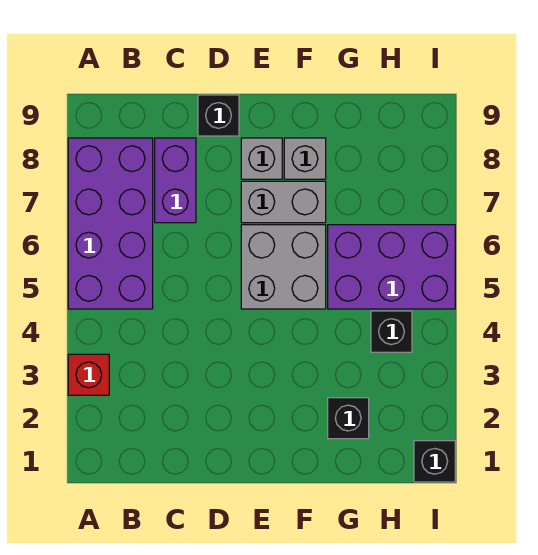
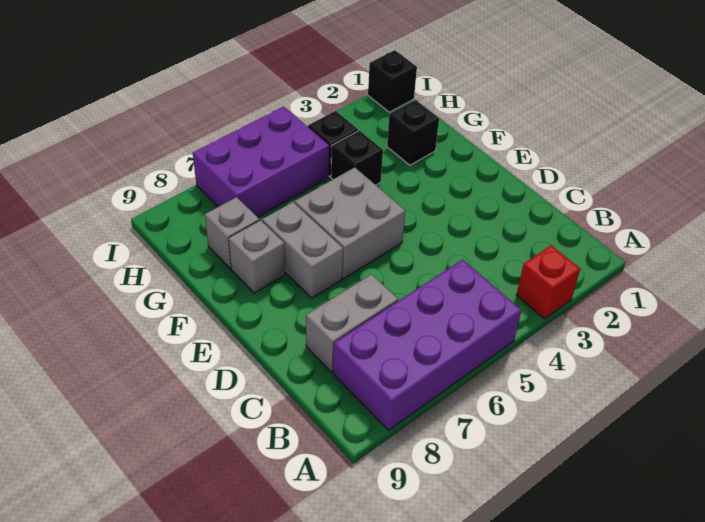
purple 1x2 brick [155,138,196,223] -> grey 1x2 brick [306,274,398,372]
black 1x1 brick [198,95,239,136] -> black 1x1 brick moved to [331,131,383,185]
grey 1x1 brick [241,138,282,179] -> grey 1x1 brick moved to [205,197,259,269]
purple 2x3 brick [328,225,455,309] -> purple 2x3 brick turned to [193,107,329,217]

